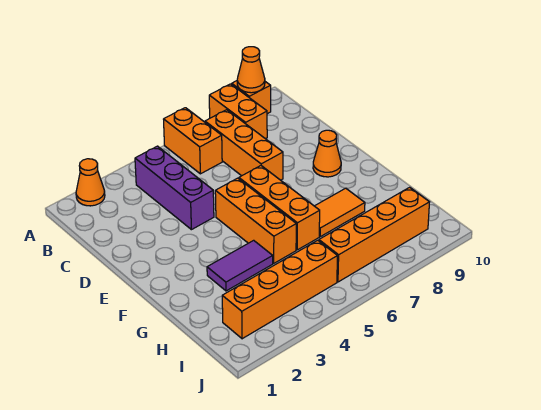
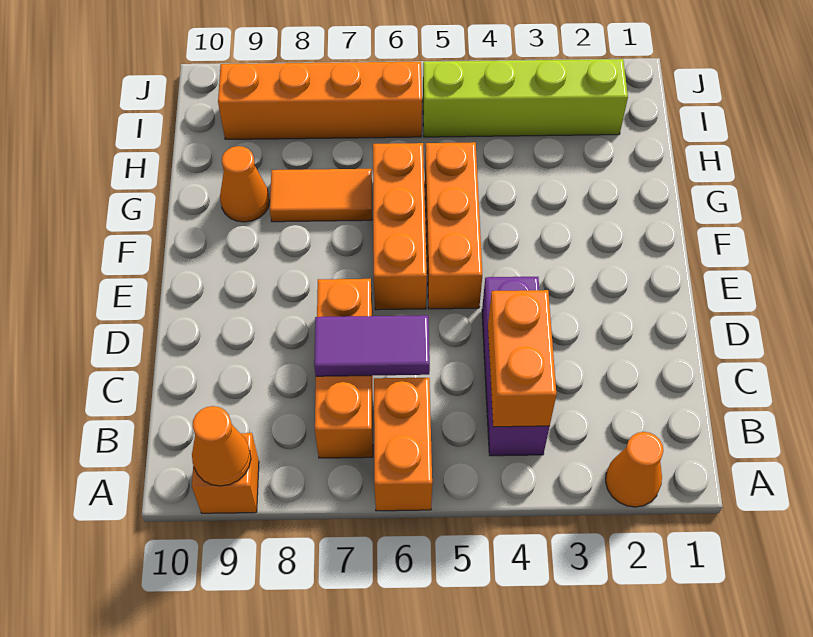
orange 1x2 brick [209,84,267,139] -> orange 1x2 brick moved to [488,290,557,427]
orange 1x1 cone [313,130,341,177] -> orange 1x1 cone moved to [220,146,270,222]
purple 1x2 tile [207,240,273,291] -> purple 1x2 tile moved to [314,315,430,376]
orange 1x4 brick [222,240,338,339] -> lime 1x4 brick [423,59,628,137]

